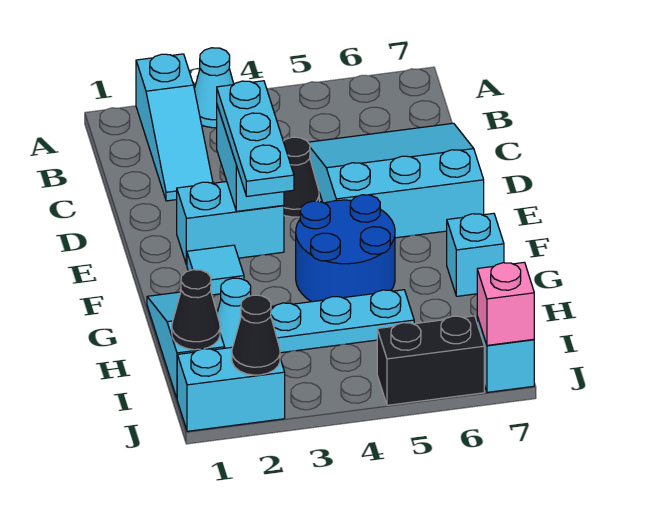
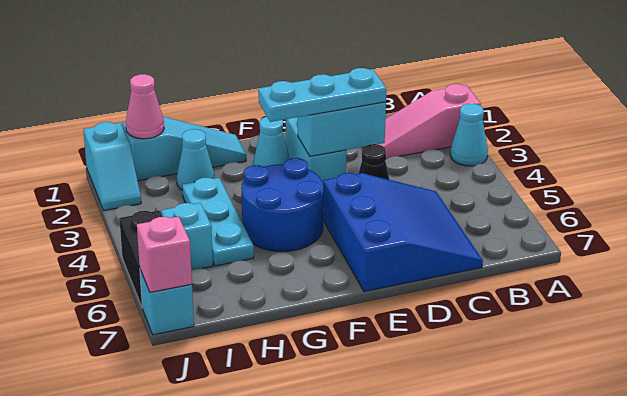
cyan 1x3 slope [136,54,213,201] -> pink 1x3 slope [378,84,481,159]
cyan 3x3 slope [308,123,484,238] -> blue 3x3 slope [323,173,483,292]
cyan 1x1 tile [187,245,244,295] -> cyan 1x1 cone [253,117,290,167]
cyan 1x1 brick [447,213,504,296] -> cyan 1x1 brick moved to [161,203,213,271]
black 1x1 cone [172,270,220,350] -> pink 1x1 cone [126,74,164,139]
cyan 1x2 brick [177,347,285,431] -> cyan 1x2 slope [83,122,141,210]
black 1x1 cone [232,295,280,375] -> none

